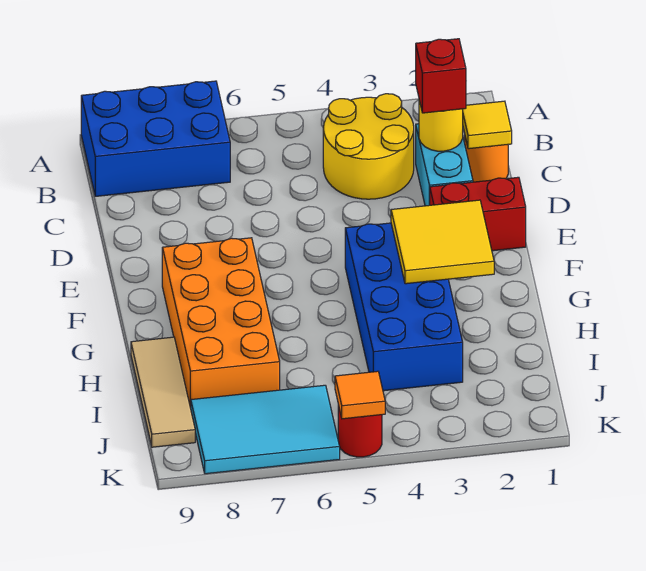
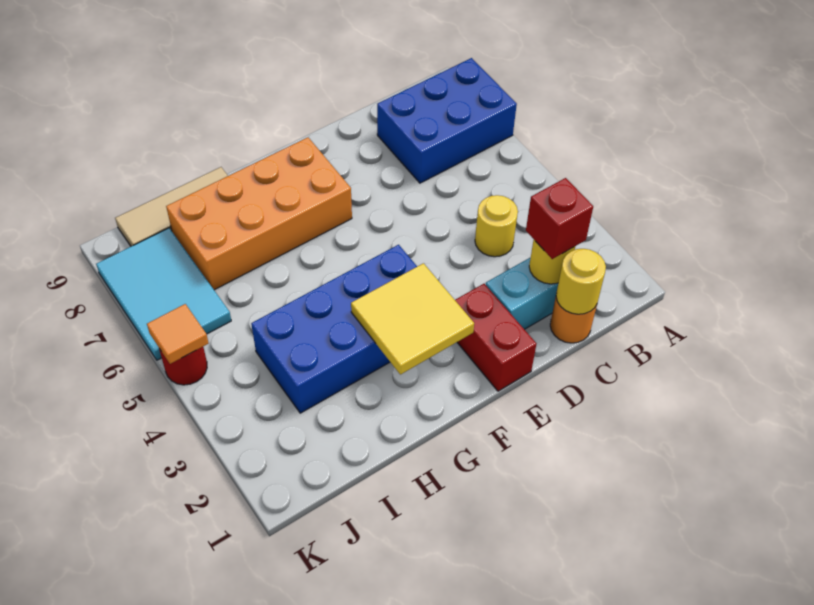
blue 2x3 brick [81,81,230,196] -> blue 2x3 brick turned to [377,58,517,183]
yellow 2x2 round brick [323,94,414,199] -> yellow 1x1 round brick [475,195,518,257]
yellow 1x1 tile [463,101,512,149] -> yellow 1x1 round brick [556,249,606,314]

